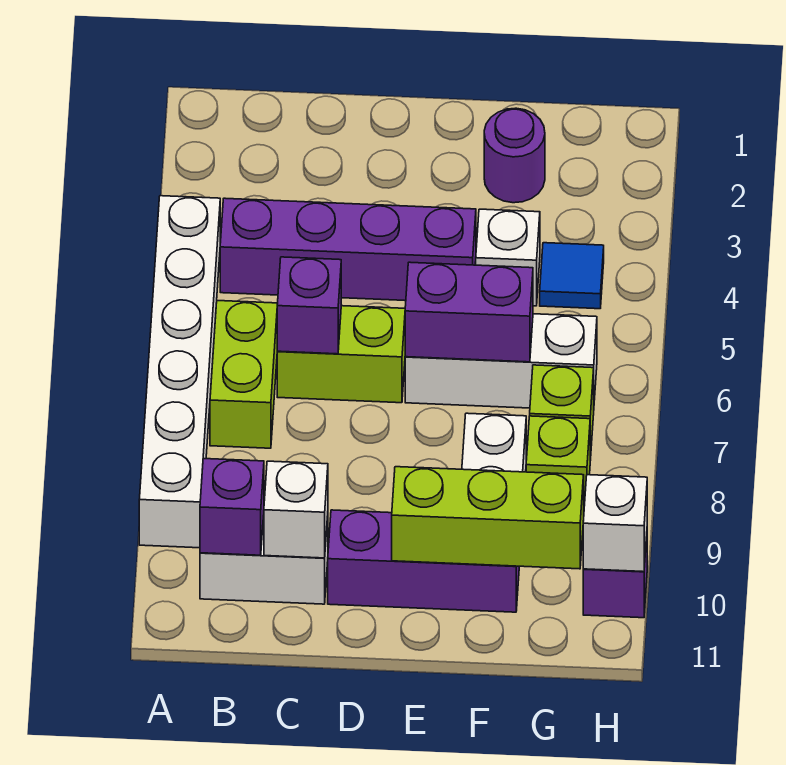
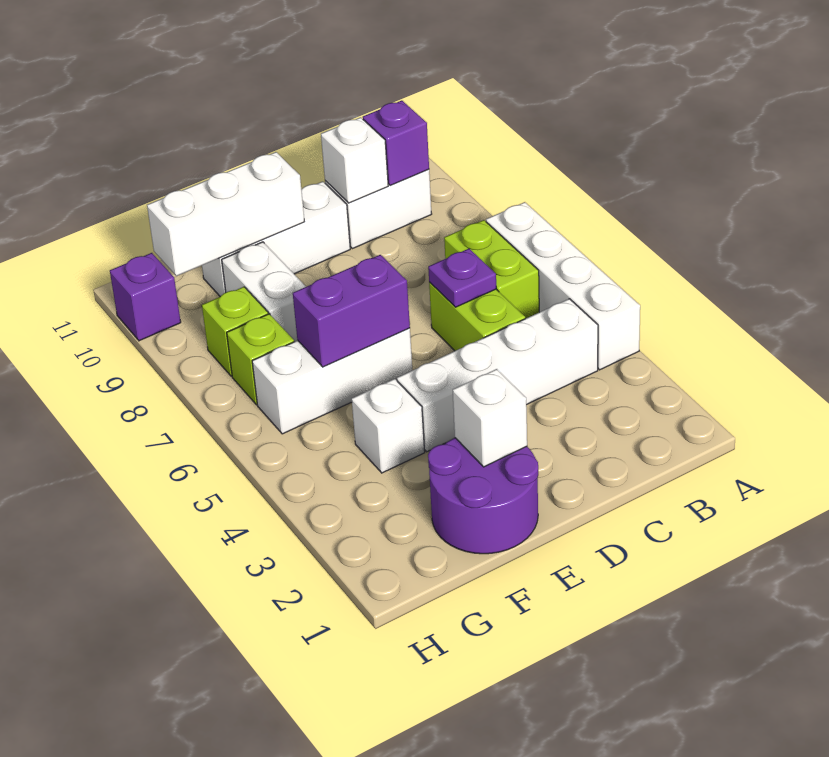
white 1x6 brick [139,196,220,548] -> white 1x4 brick [486,202,640,370]
purple 1x4 brick [220,198,476,301] -> white 1x4 brick [397,299,598,452]
lime 1x2 brick [277,306,405,403] -> lime 1x2 brick turned to [429,282,525,351]
purple 1x1 brick [277,257,341,354] -> purple 1x1 plate [428,249,496,307]
purple 1x3 brick [328,510,519,612] -> white 1x3 brick [202,181,350,296]
lime 1x3 brick [392,467,584,569] -> white 1x3 brick [147,152,304,276]
purple 1x1 round brick [484,108,545,203] -> purple 2x2 round brick [428,438,538,554]
blue 1x1 tile [540,243,604,309] -> none
white 1x1 brick [583,475,647,572] -> white 1x1 brick moved to [453,369,527,467]

